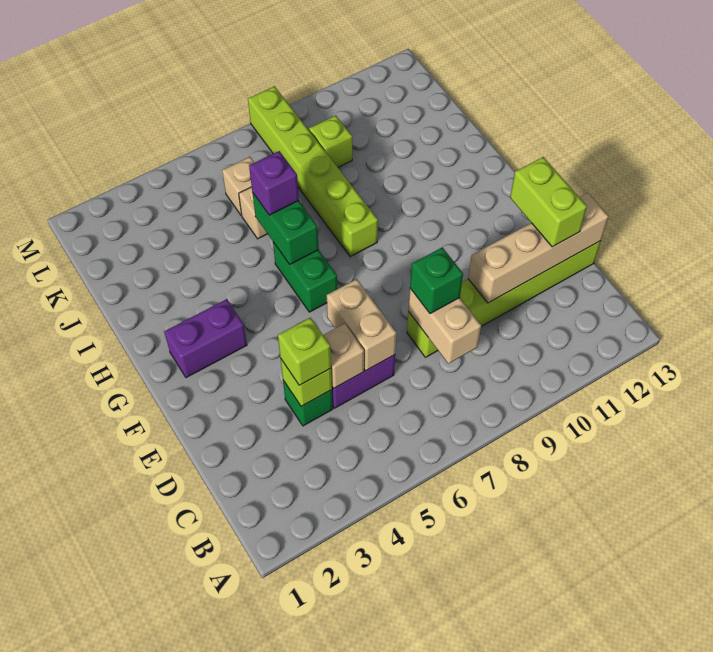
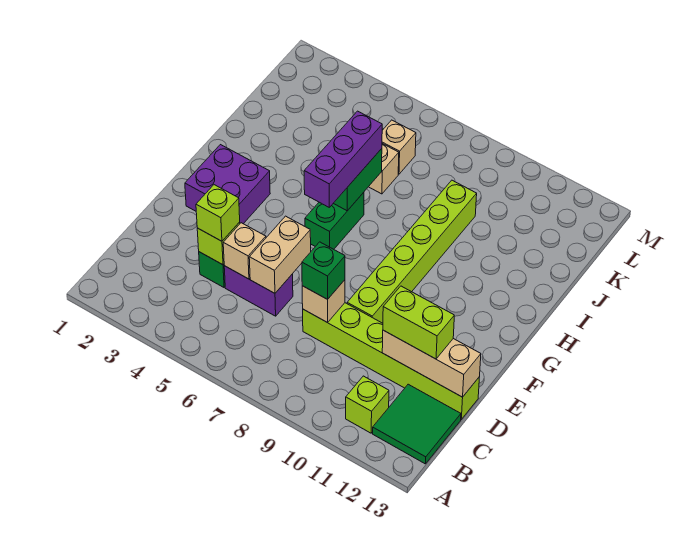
none -> green 2x2 tile [373,384,461,464]
tan 1x2 brick [408,289,481,364] -> tan 1x1 brick [302,280,345,323]
tan 1x4 brick [468,193,608,303] -> tan 1x3 brick [382,330,481,397]
lime 1x2 brick [510,157,587,247] -> lime 1x2 brick turned to [383,286,454,359]
purple 1x2 brick [164,299,247,378] -> purple 2x2 brick [185,145,270,224]
lime 1x6 brick [248,86,378,257] -> lime 1x6 brick moved to [347,180,477,323]
purple 1x1 brick [249,151,299,215] -> purple 1x3 brick [304,111,382,207]
lime 1x1 brick [309,115,352,167] -> lime 1x1 brick moved to [346,376,389,433]

